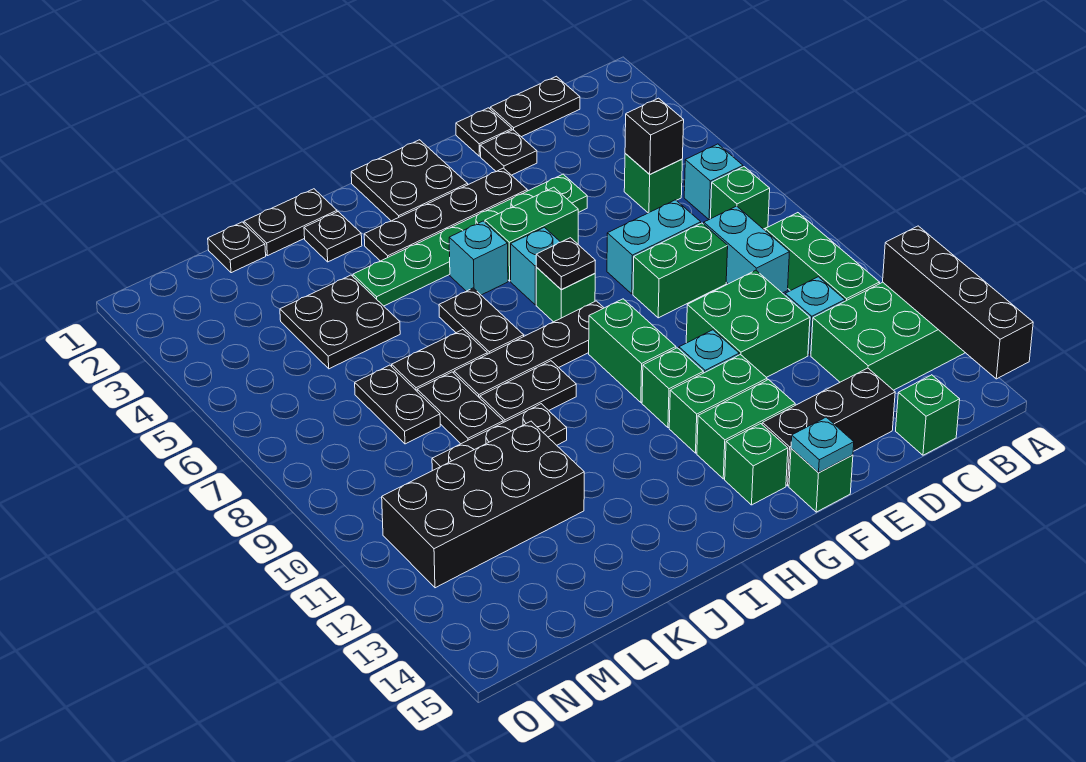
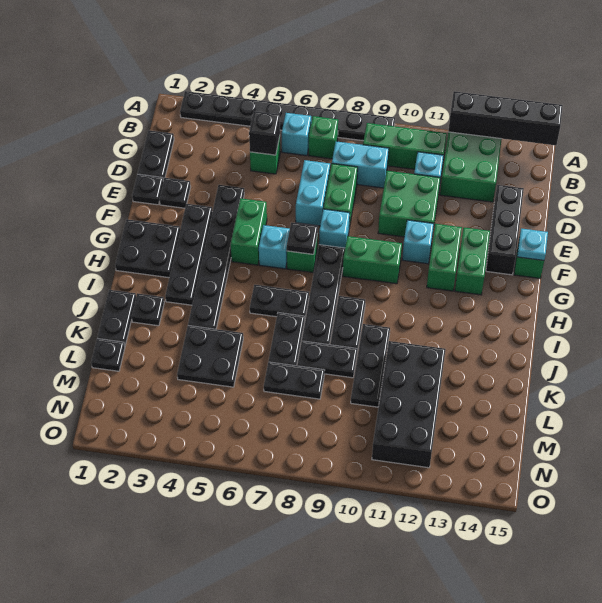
none -> black 1x8 plate [180,91,395,141]
green 1x1 brick [896,375,960,455] -> none
green 1x6 plate [353,174,587,306] -> black 1x6 plate [188,185,244,329]
green 1x1 brick [642,348,703,428] -> none
green 1x1 brick [725,424,788,505] -> none
cyan 1x1 brick [449,221,508,295] -> cyan 1x1 brick moved to [319,209,350,248]

